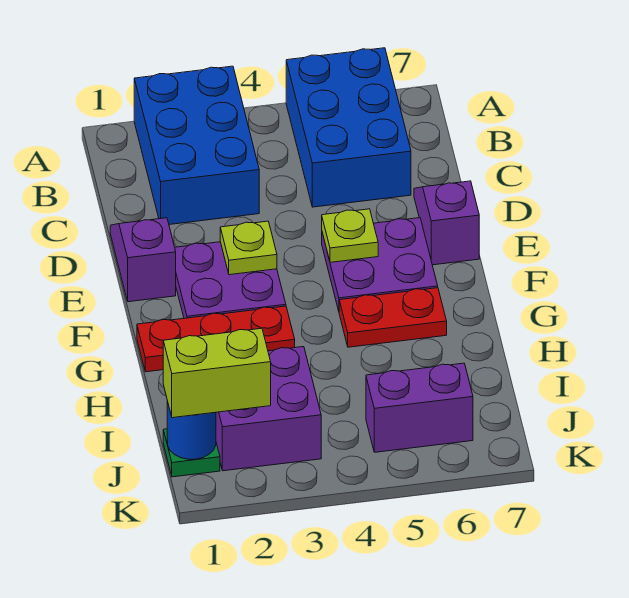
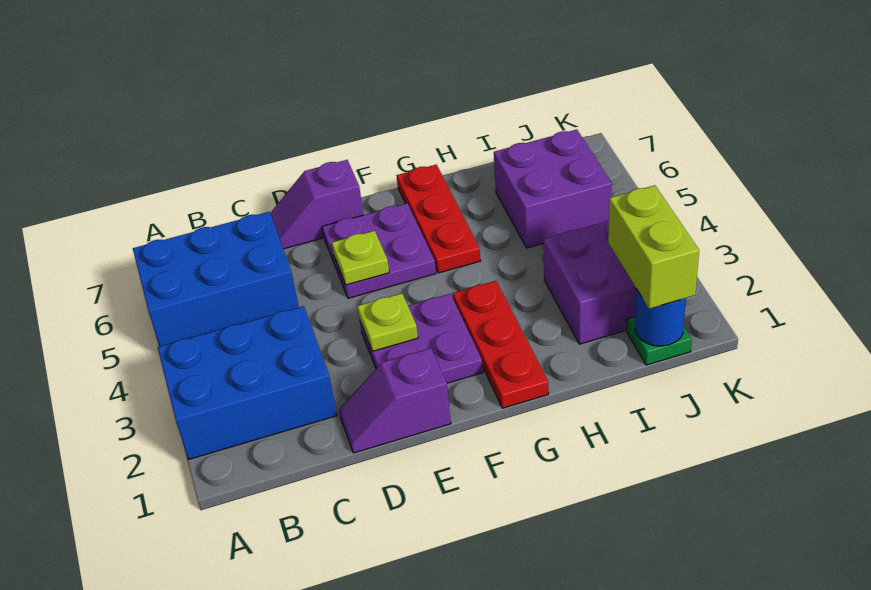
red 1x2 plate [339,288,447,347] -> red 1x3 plate [396,165,481,273]
purple 1x2 brick [366,363,473,452] -> purple 2x2 brick [494,130,612,248]

